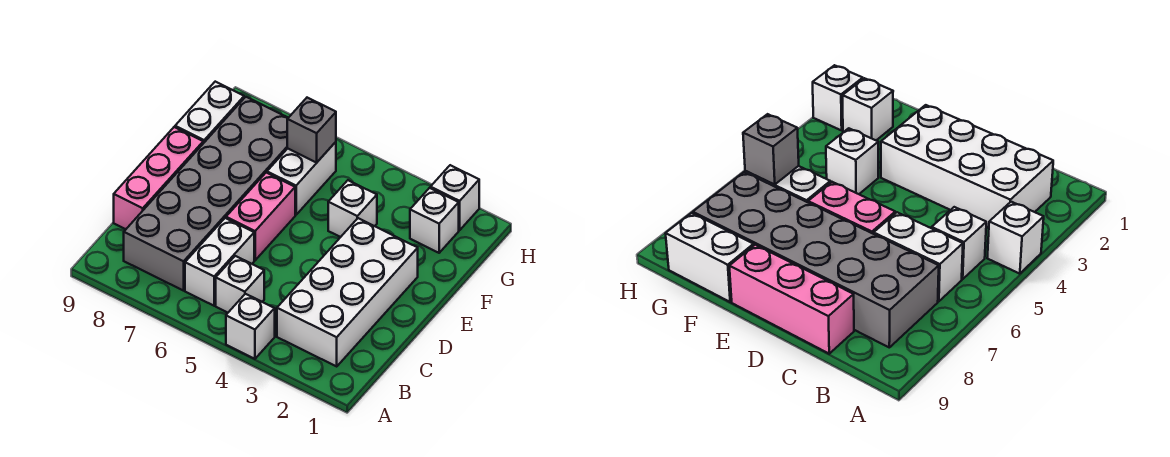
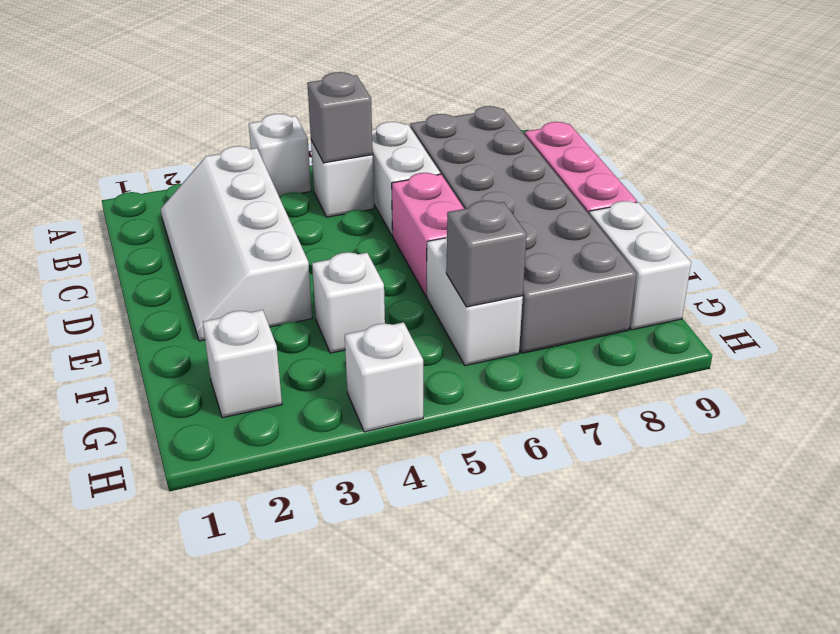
white 2x4 brick [277,218,418,366] -> white 2x4 slope [161,146,312,341]
none -> grey 1x1 brick [307,72,373,163]
white 1x1 brick [431,165,479,230] -> white 1x1 brick moved to [345,322,423,432]

